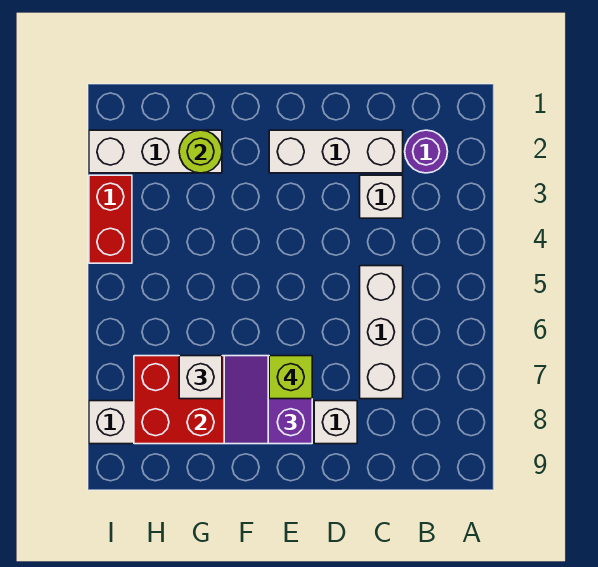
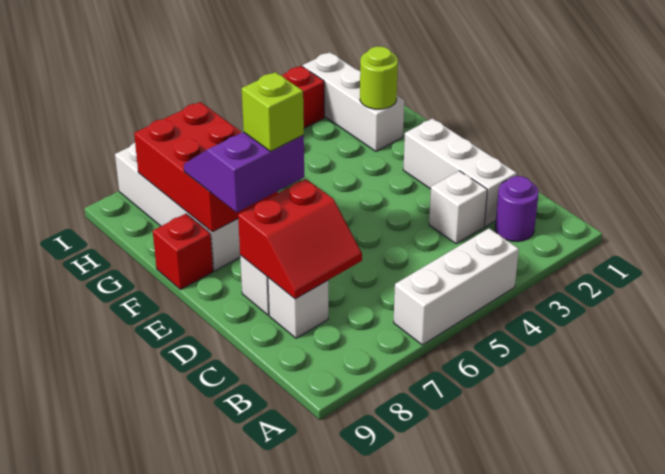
white 1x3 brick [360,266,403,399] -> white 1x3 brick moved to [394,228,519,345]
none -> red 2x2 slope [238,179,362,299]
none -> red 1x1 brick [153,214,213,290]
white 1x1 brick [179,356,222,399] -> white 1x1 brick moved to [268,278,328,338]

